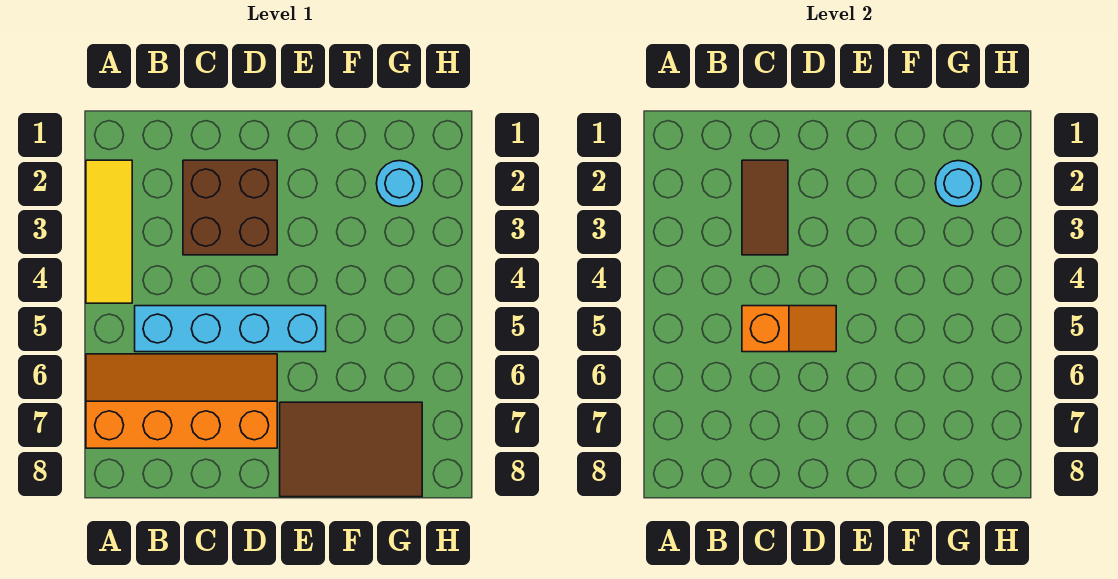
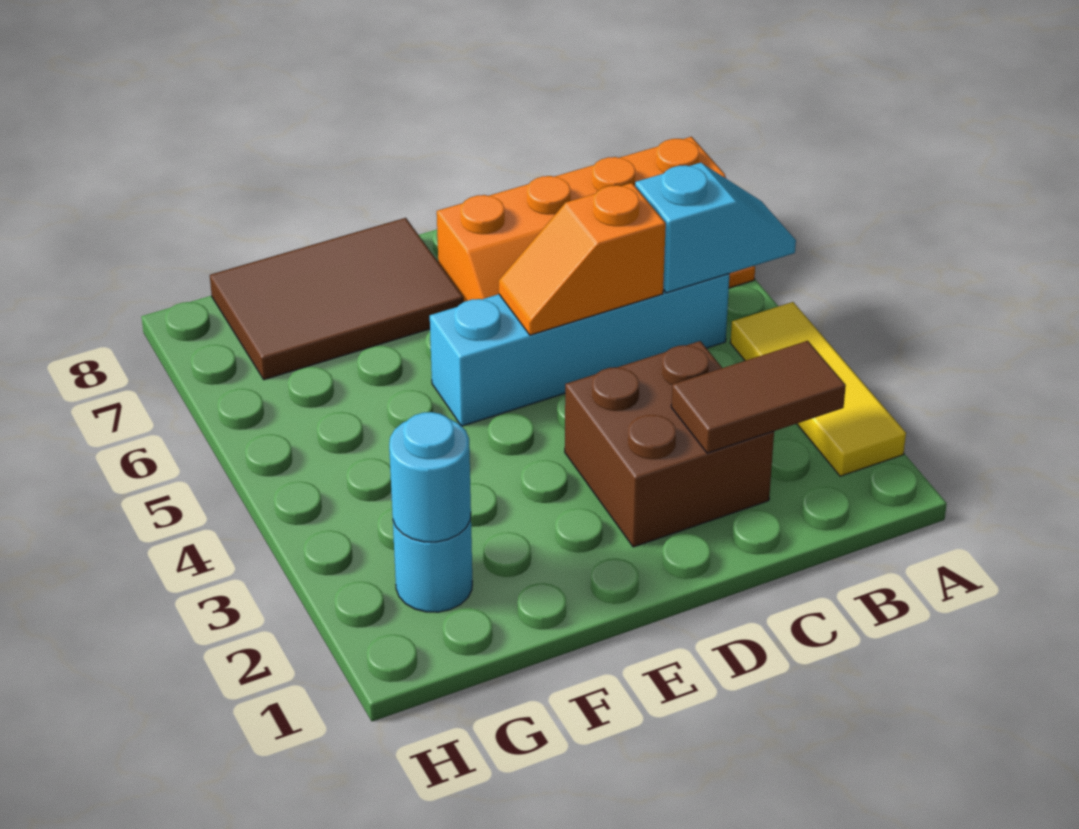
none -> cyan 1x2 slope [635,163,796,293]
brown 1x2 tile [742,160,788,255] -> brown 1x2 tile turned to [671,341,846,453]

